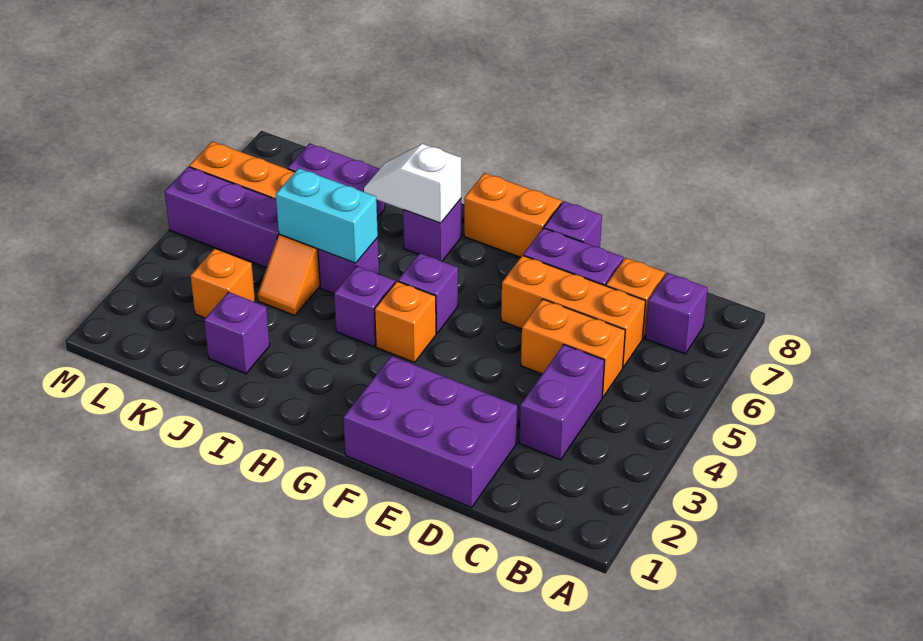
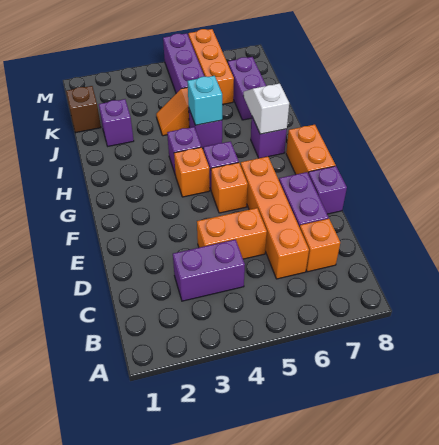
purple 1x1 brick [645,273,708,354] -> none
orange 1x2 brick [521,299,625,397] -> orange 1x2 brick turned to [197,208,267,259]
orange 1x3 brick [501,255,645,367] -> orange 1x4 brick [241,157,309,279]
purple 2x3 brick [343,356,517,508] -> none
cyan 1x2 brick [276,168,378,263] -> cyan 1x1 brick [187,76,222,125]
none -> brown 1x1 brick [66,86,101,133]
orange 1x1 brick [191,249,255,318] -> orange 1x1 brick moved to [211,163,248,213]

